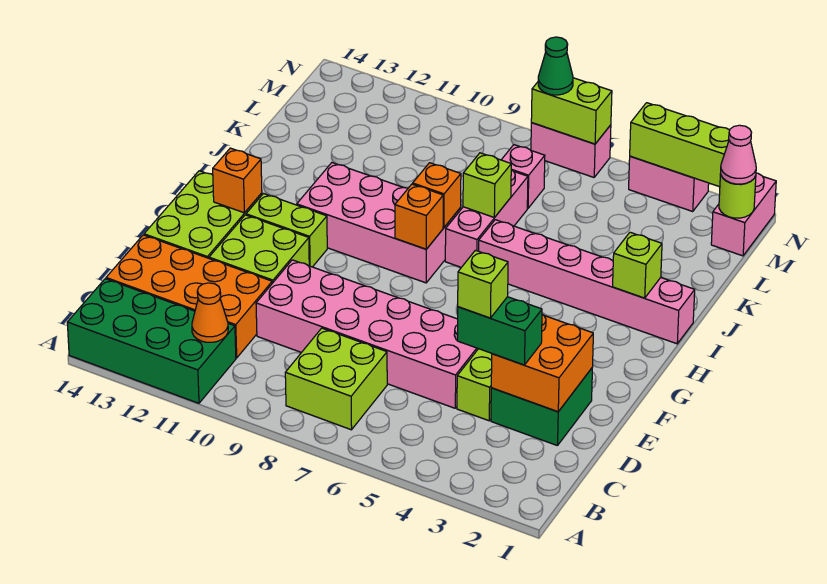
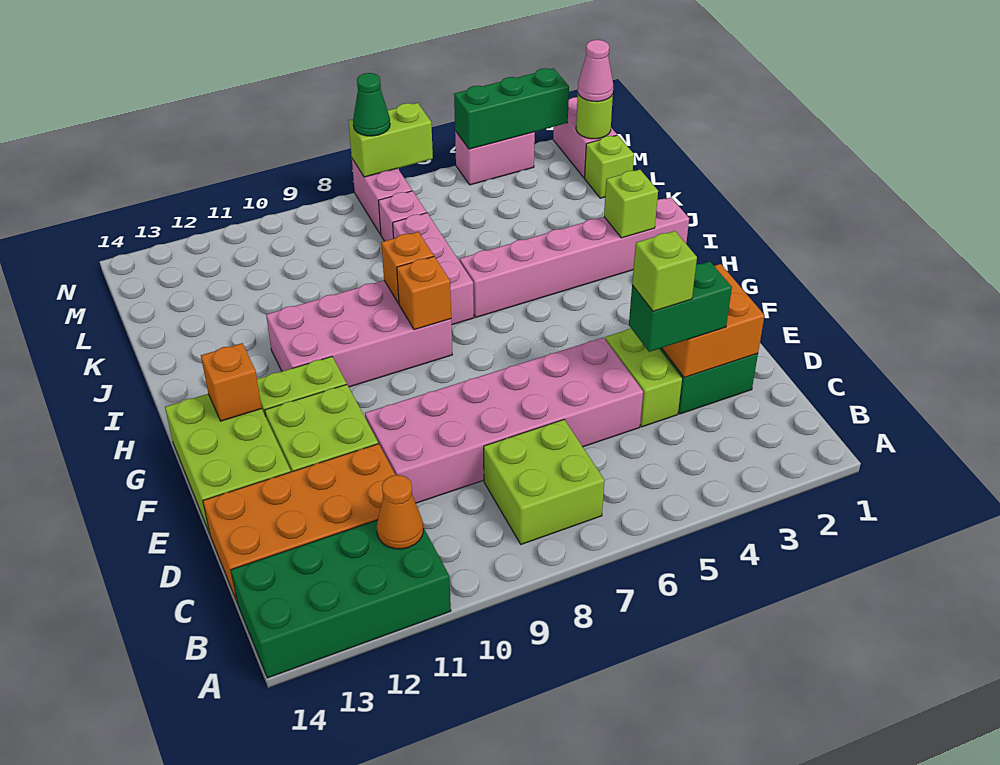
lime 1x1 brick [463,153,511,218] -> lime 1x1 brick moved to [585,135,634,198]
lime 1x3 brick [630,103,730,187] -> green 1x3 brick [454,68,569,149]
pink 1x2 brick [531,123,611,177] -> pink 1x2 brick turned to [352,159,412,235]

